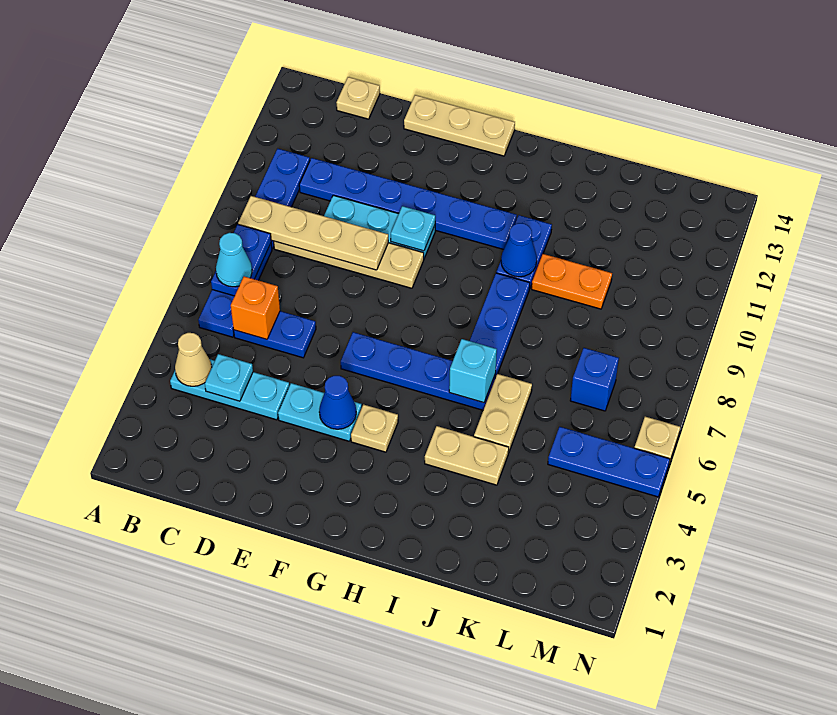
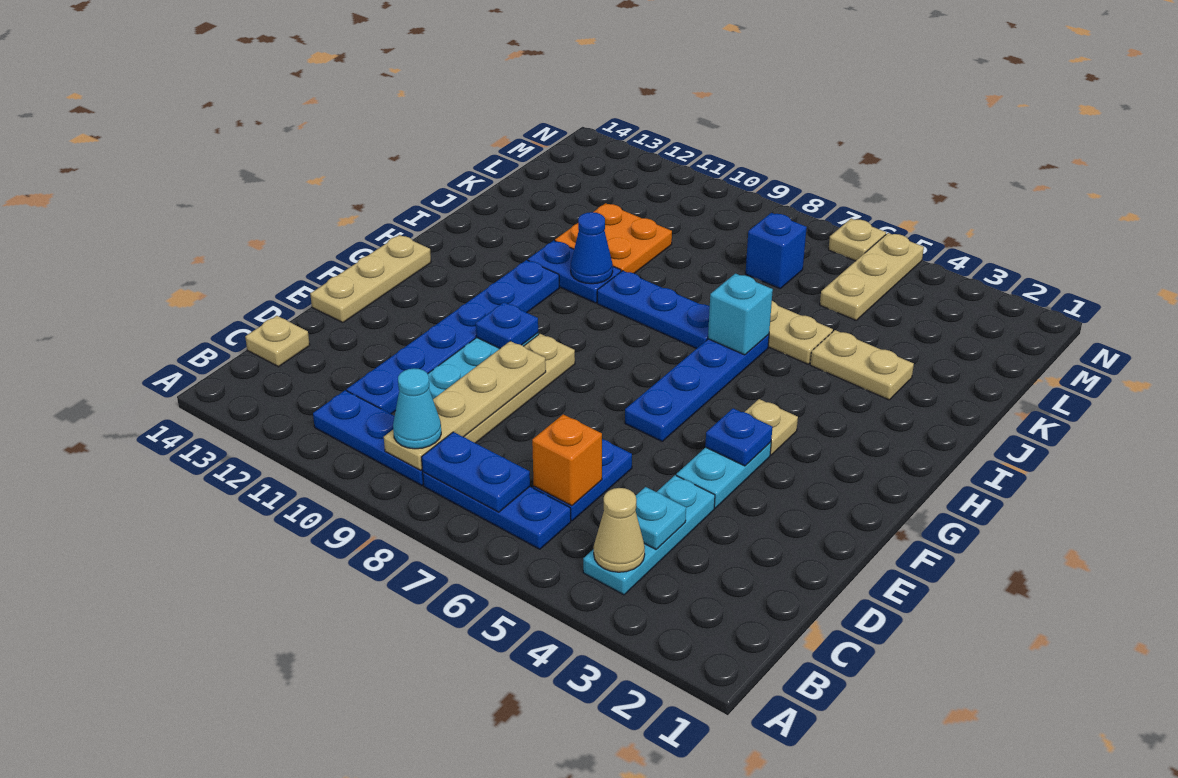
cyan 1x1 cone [216,233,252,287] -> cyan 1x1 cone moved to [393,368,441,449]
blue 1x1 cone [319,376,356,429] -> blue 1x1 plate [705,408,772,466]
cyan 1x1 plate [391,206,435,251] -> blue 1x1 plate [476,302,538,348]
tan 1x2 plate [425,426,509,485] -> tan 1x2 plate turned to [810,330,914,400]
orange 1x2 plate [532,254,612,309] -> orange 2x2 plate [555,203,672,273]
blue 1x3 plate [548,427,670,497] -> tan 1x3 plate [820,233,924,320]

